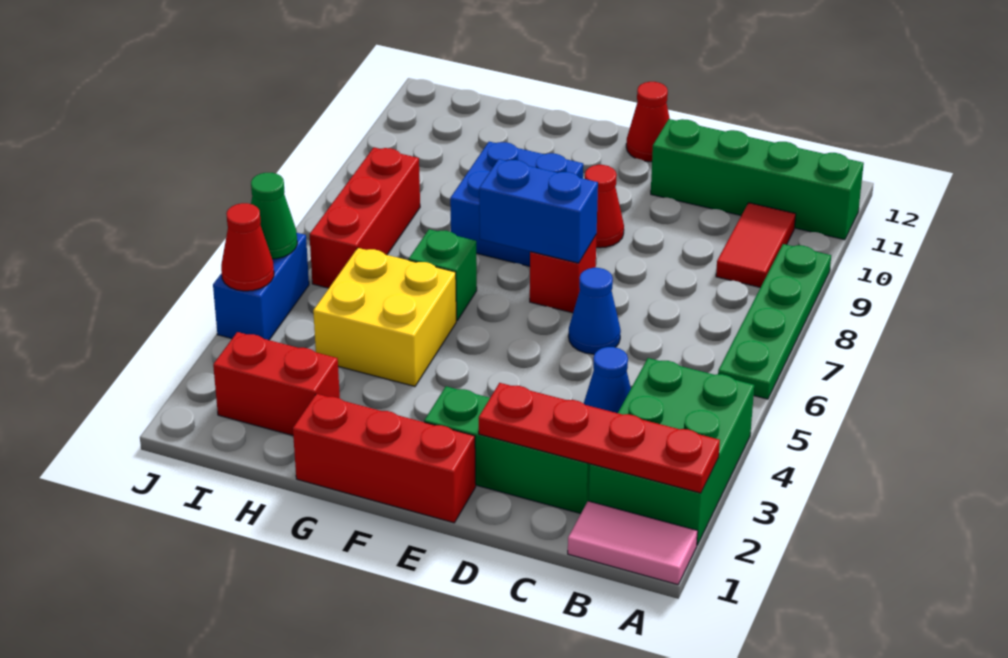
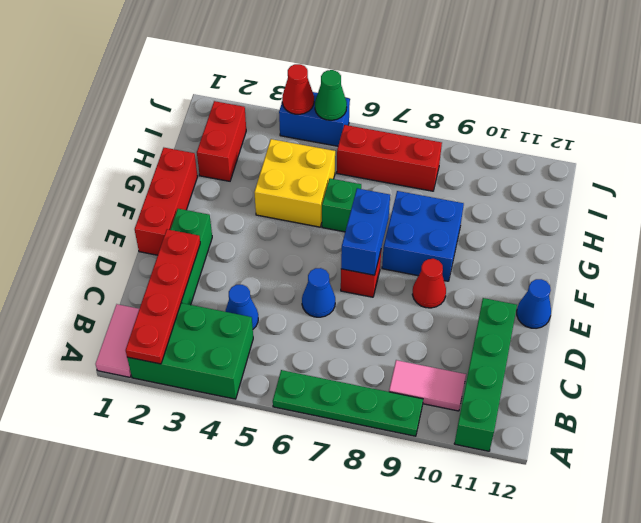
red 1x2 tile [716,203,796,287] -> pink 1x2 tile [389,360,466,411]
red 1x1 cone [626,82,670,162] -> blue 1x1 cone [517,279,551,328]

